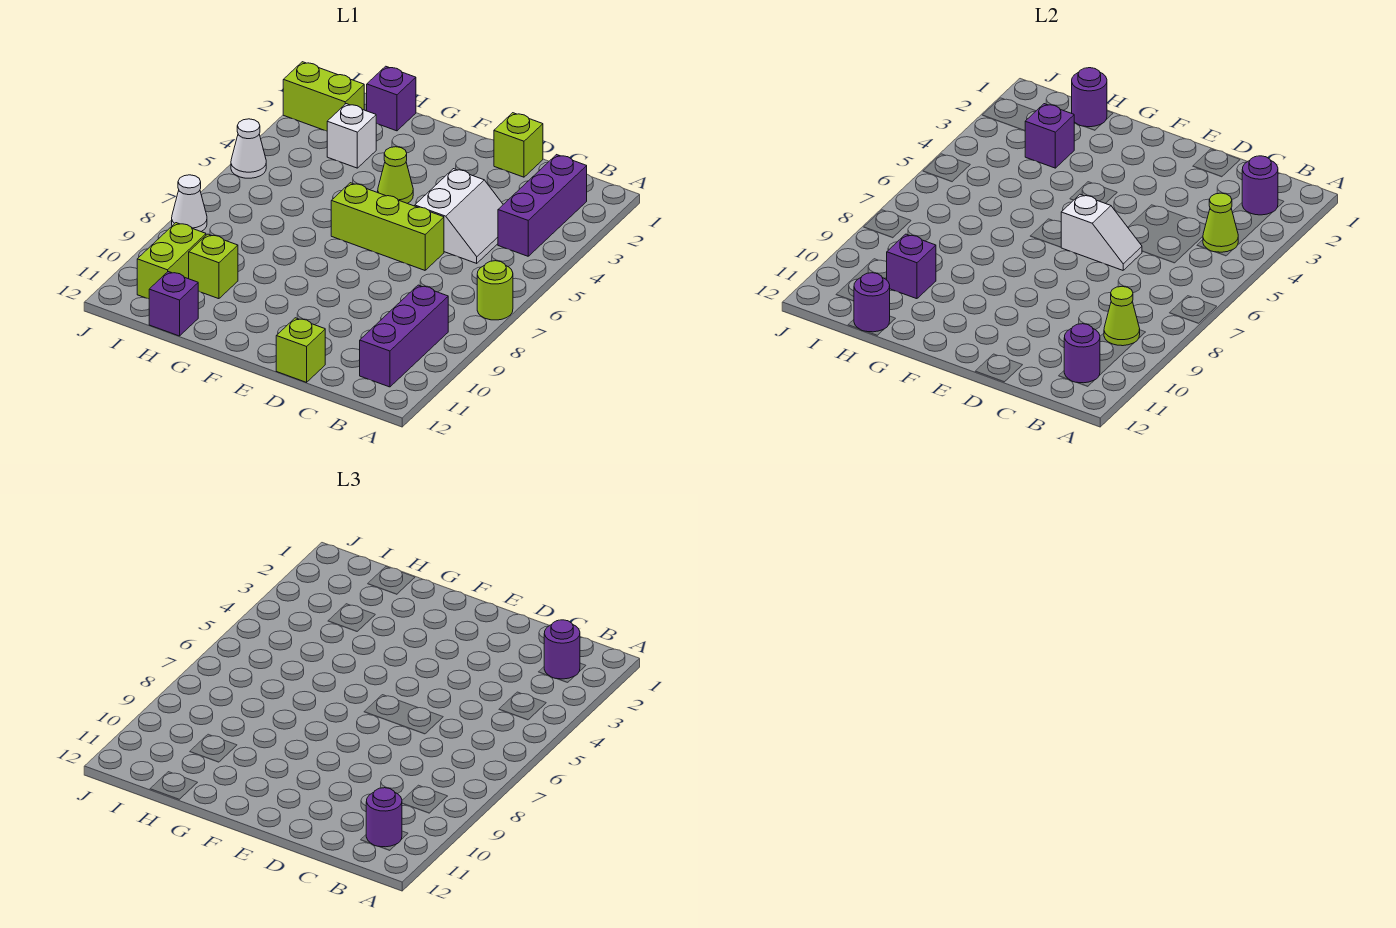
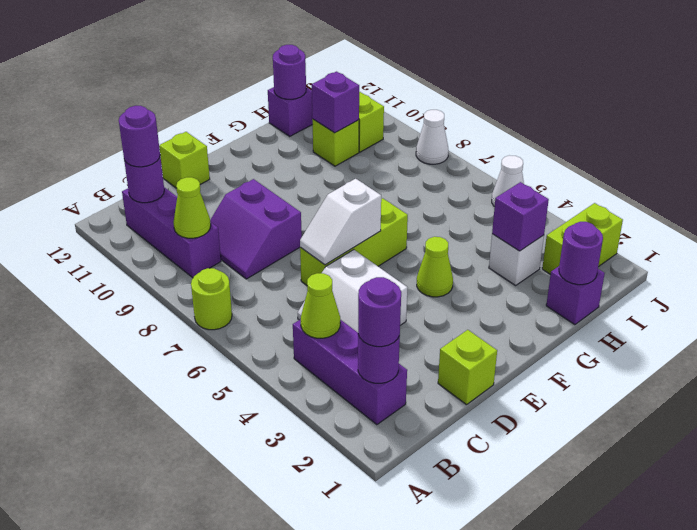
none -> purple 2x2 slope [210,179,302,279]

